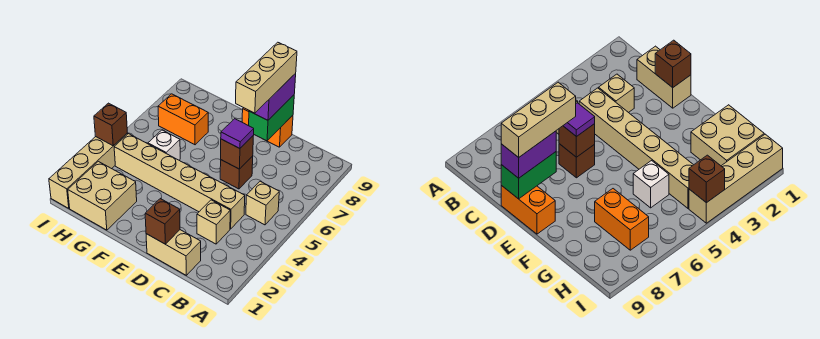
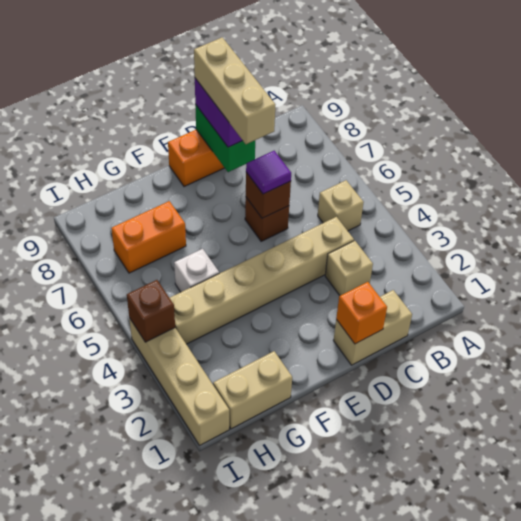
brown 1x1 brick [145,199,180,244] -> orange 1x1 brick [336,282,387,344]
tan 2x2 brick [68,161,137,230] -> tan 1x2 brick [213,351,292,429]

